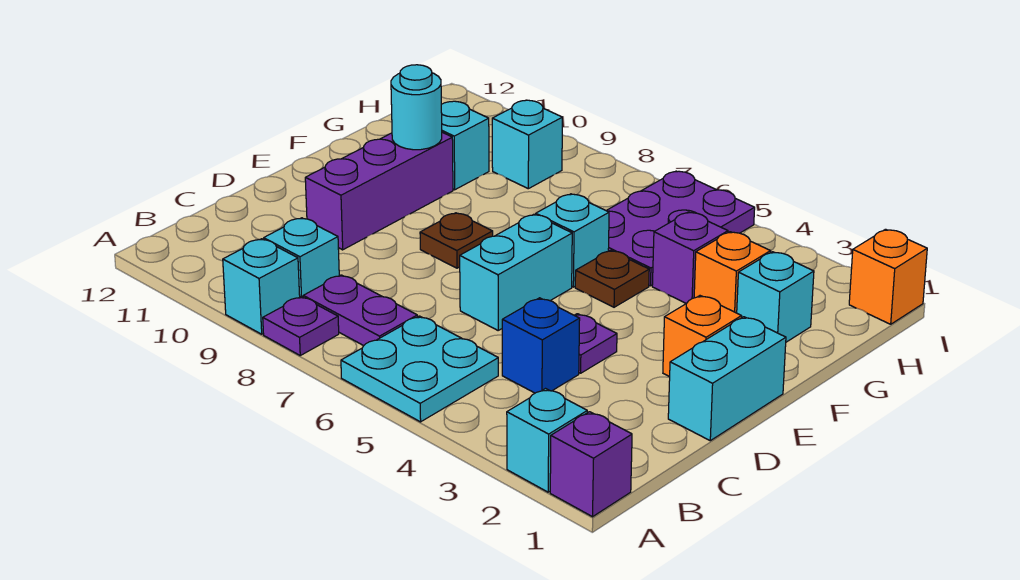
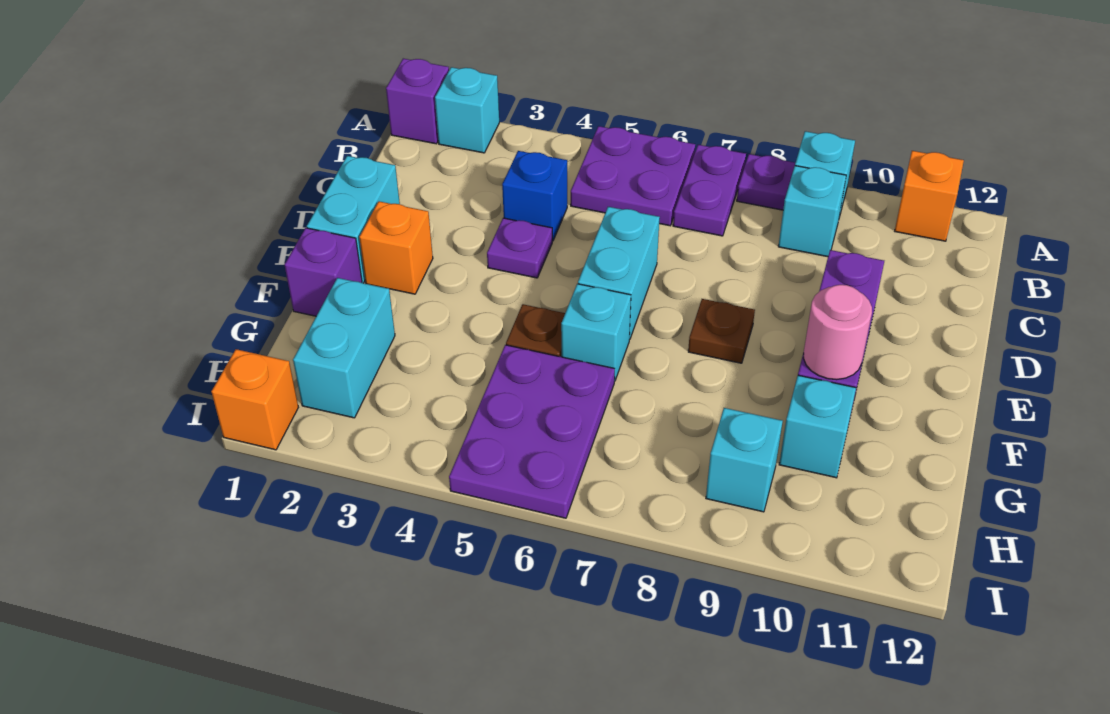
cyan 2x2 plate [341,316,498,422] -> purple 2x2 plate [571,126,695,226]
purple 1x2 plate [303,275,417,346] -> purple 1x2 plate turned to [673,145,746,236]
cyan 1x1 round brick [391,65,442,150] -> pink 1x1 round brick [803,285,872,380]
cyan 1x1 brick [737,252,814,342] -> cyan 1x2 brick [293,278,395,418]
orange 1x1 brick [694,232,771,313] -> orange 1x1 brick moved to [895,151,964,241]
purple 1x1 brick [652,212,728,304] -> purple 1x1 brick moved to [285,228,362,316]

